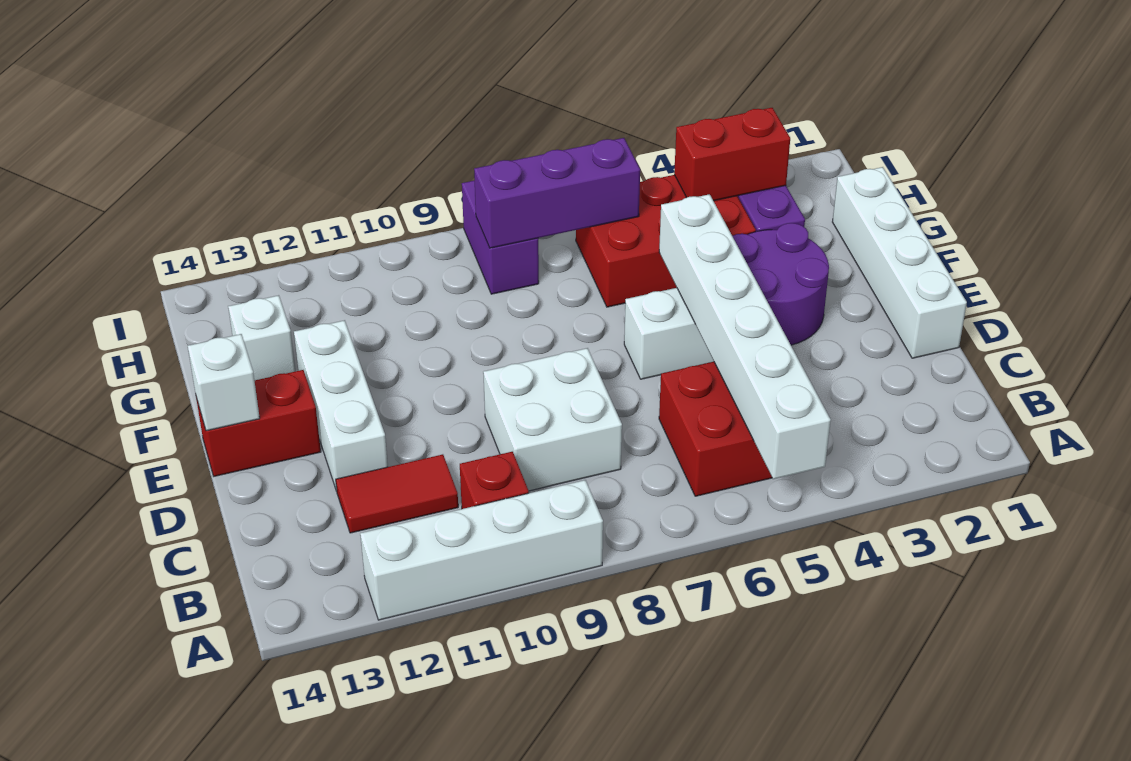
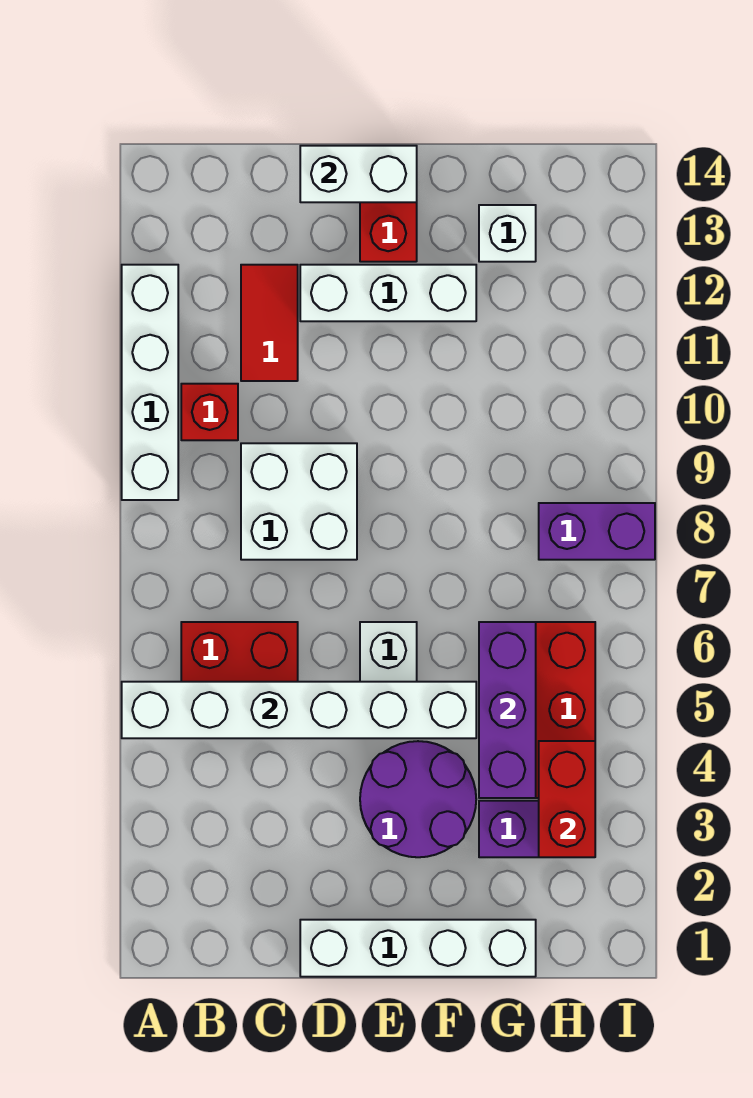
white 1x1 brick [188,334,260,431] -> white 1x2 brick [300,146,417,202]
purple 1x3 brick [474,138,640,248] -> purple 1x3 brick moved to [479,622,536,798]

